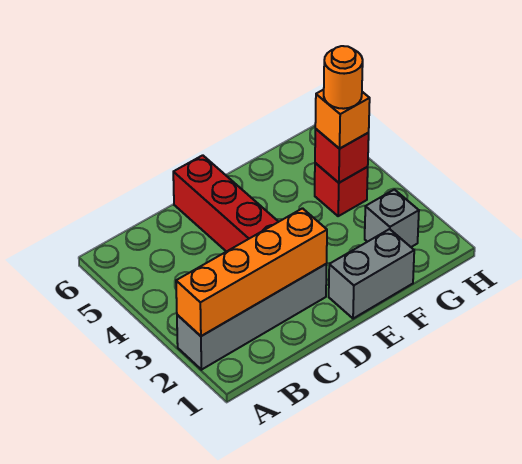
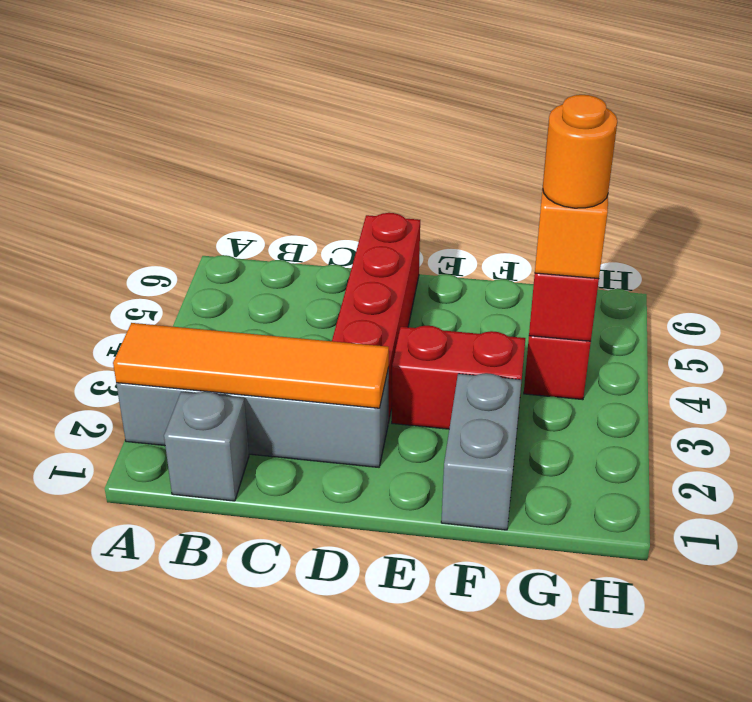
orange 1x4 brick [176,208,327,336] -> orange 1x4 tile [113,323,389,408]
grey 1x2 brick [329,229,414,319] -> grey 1x2 brick turned to [441,373,521,530]
none -> red 1x2 brick [392,326,526,429]
grey 1x1 brick [365,190,419,247] -> grey 1x1 brick moved to [164,392,249,501]

